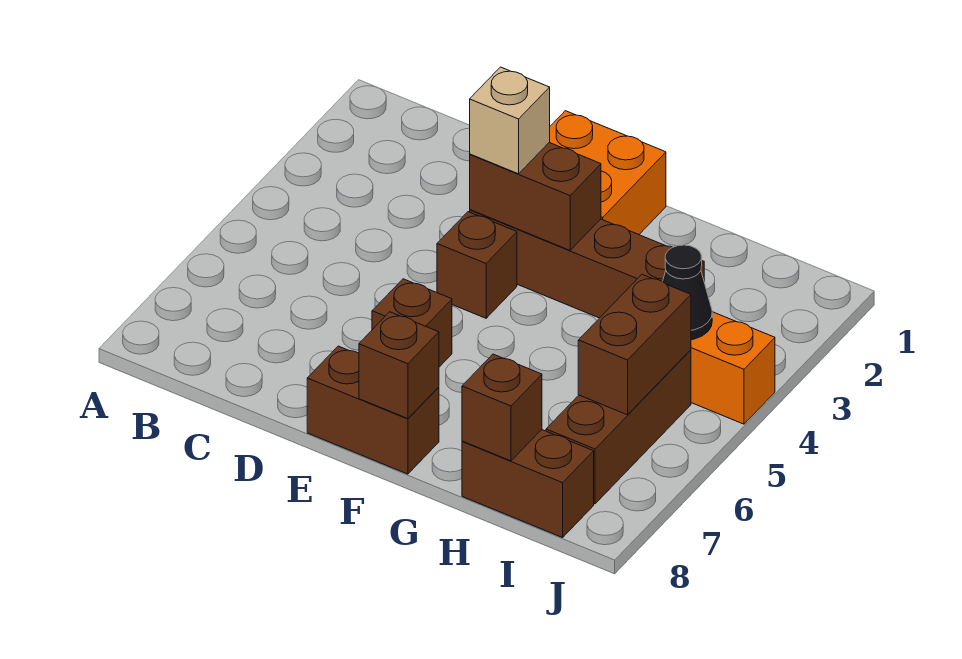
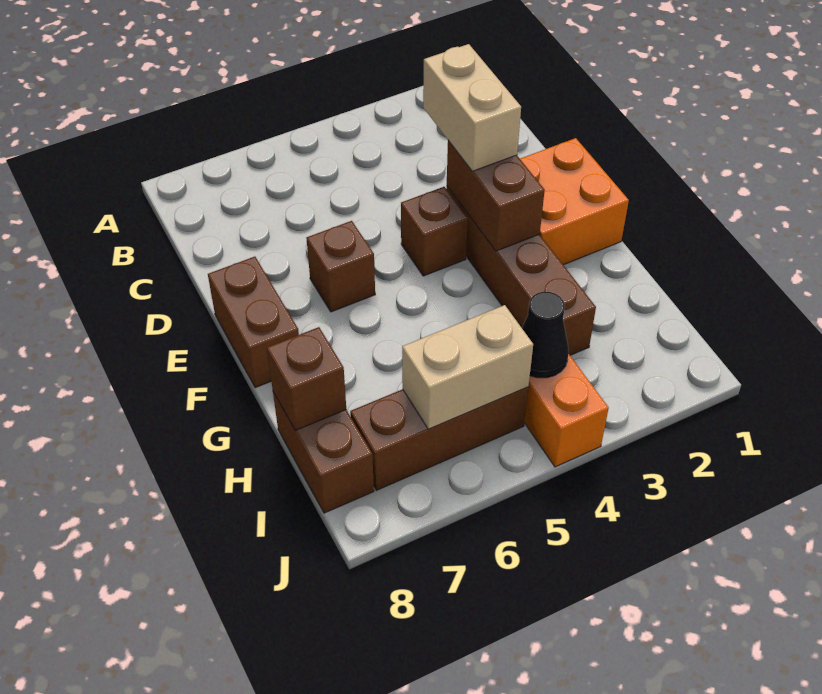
tan 1x1 brick [470,67,550,174] -> tan 1x2 brick [423,44,521,171]
brown 1x1 brick [359,312,439,419] -> none
brown 1x2 brick [578,275,691,415] -> tan 1x2 brick [402,305,533,429]

